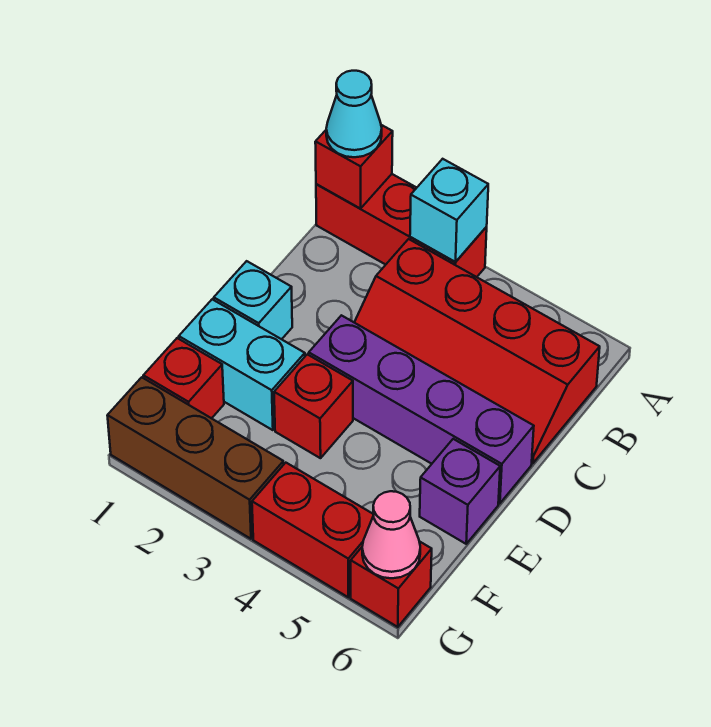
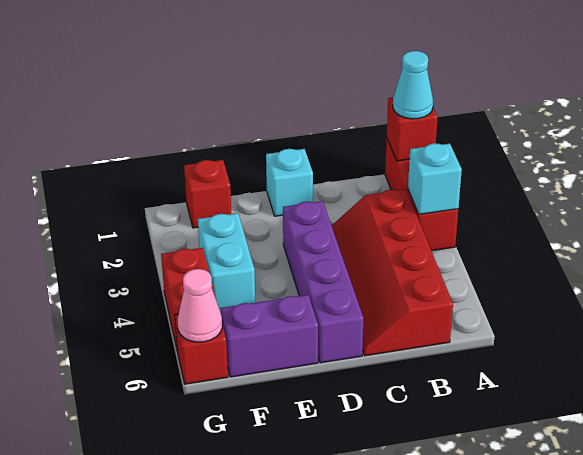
cyan 1x2 brick [179,299,305,430] -> cyan 1x2 brick moved to [198,213,255,312]
red 1x1 brick [274,354,353,458] -> none
purple 1x1 brick [420,439,500,544] -> purple 1x2 brick [221,295,318,377]
brown 1x3 brick [107,377,284,539] -> none

